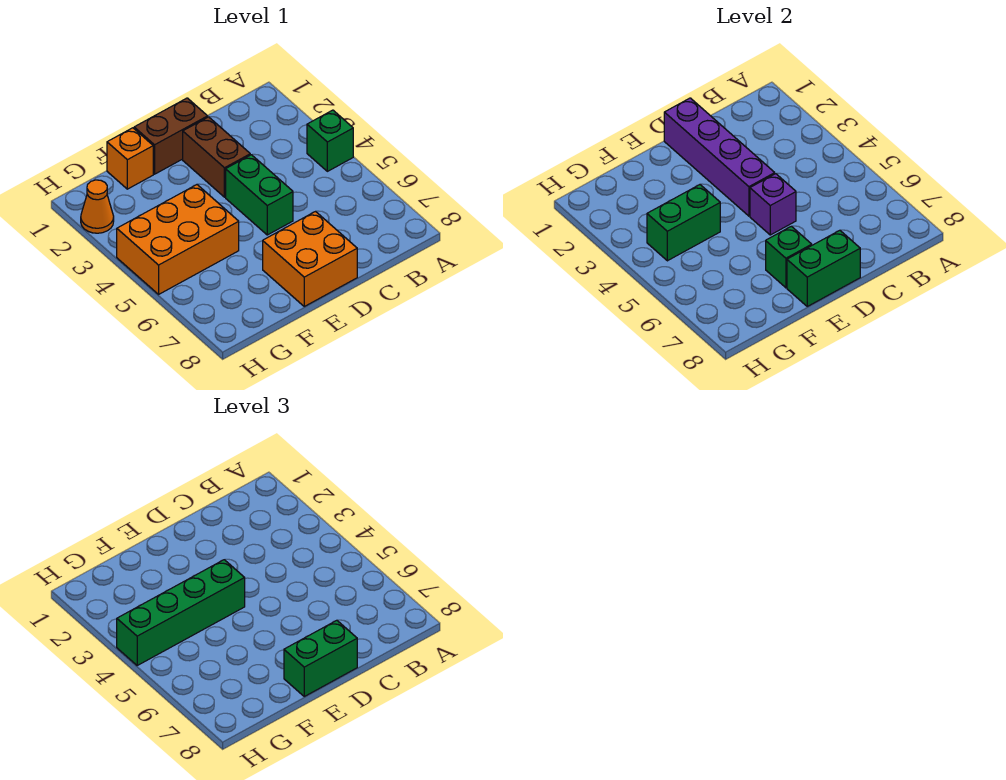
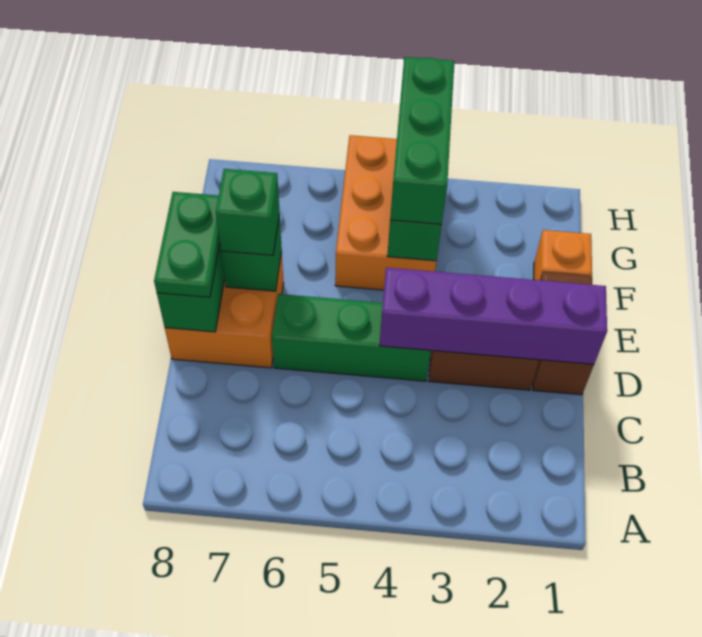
green 1x1 brick [307,110,353,171] -> green 1x1 brick moved to [216,169,280,255]
green 1x2 brick [226,155,293,235] -> green 1x3 brick [272,294,431,381]
purple 1x1 brick [750,174,796,235] -> none
green 1x2 brick [284,620,357,696] -> green 1x2 plate [154,192,220,297]
green 1x4 brick [117,560,245,665] -> green 1x3 brick [390,57,454,224]
orange 1x1 cone [81,180,114,233] -> none

